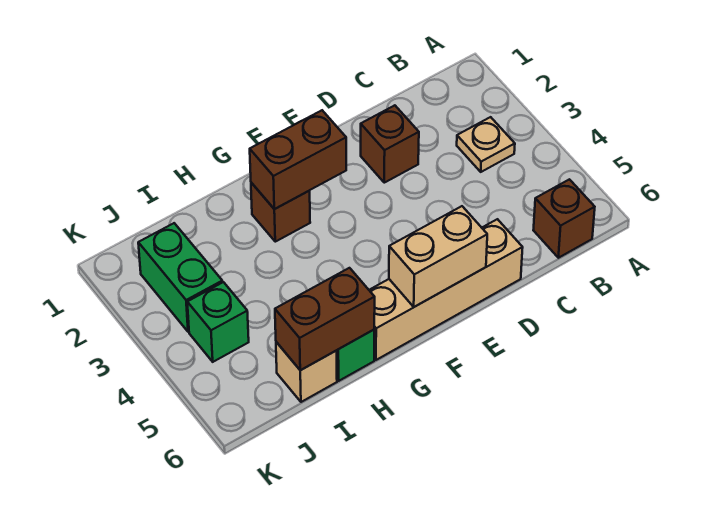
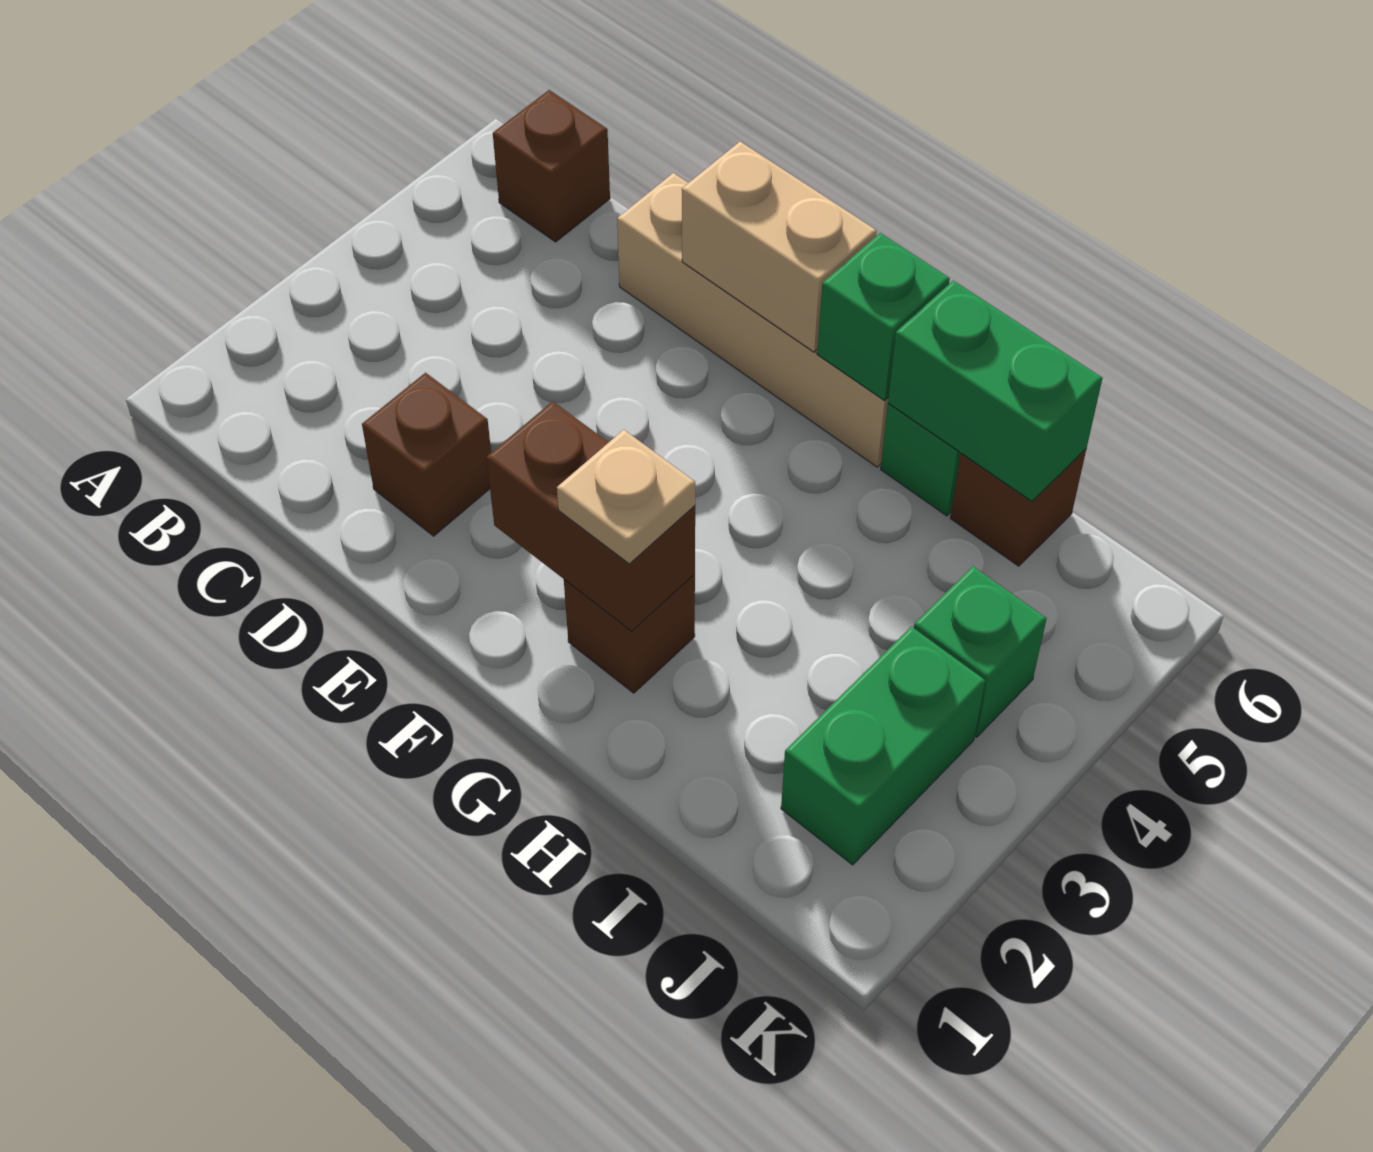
tan 1x1 plate [457,117,515,172] -> tan 1x1 plate moved to [557,430,695,564]
none -> green 1x1 brick [817,233,950,400]
brown 1x2 brick [275,268,375,370] -> green 1x2 brick [888,280,1102,501]
tan 1x1 brick [276,342,337,402] -> brown 1x1 brick [950,449,1086,566]

